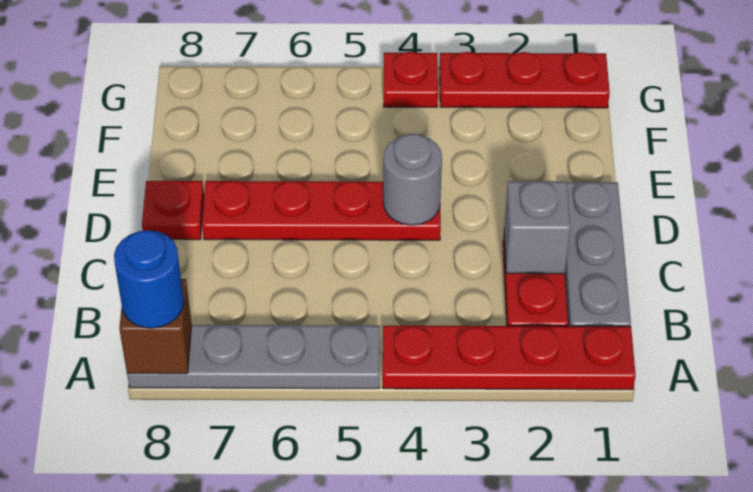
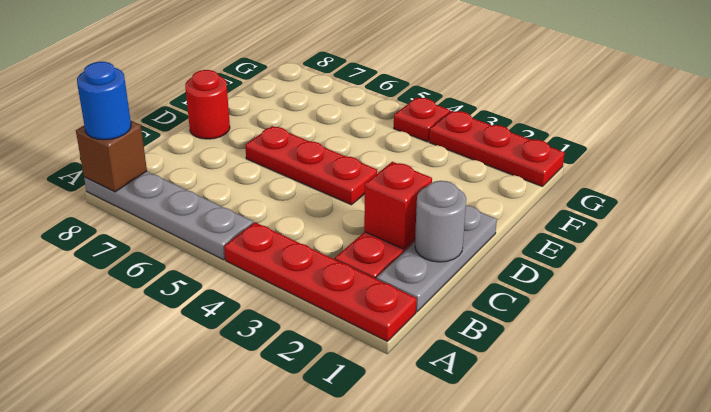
grey 1x1 brick [504,181,570,274] -> red 1x1 brick [364,162,432,249]
red 1x4 plate [202,181,441,240] -> red 1x3 plate [245,126,377,205]
grey 1x1 round brick [383,134,442,225] -> grey 1x1 round brick moved to [415,181,466,262]
red 1x1 plate [142,181,204,240] -> red 1x1 round brick [185,70,230,139]

